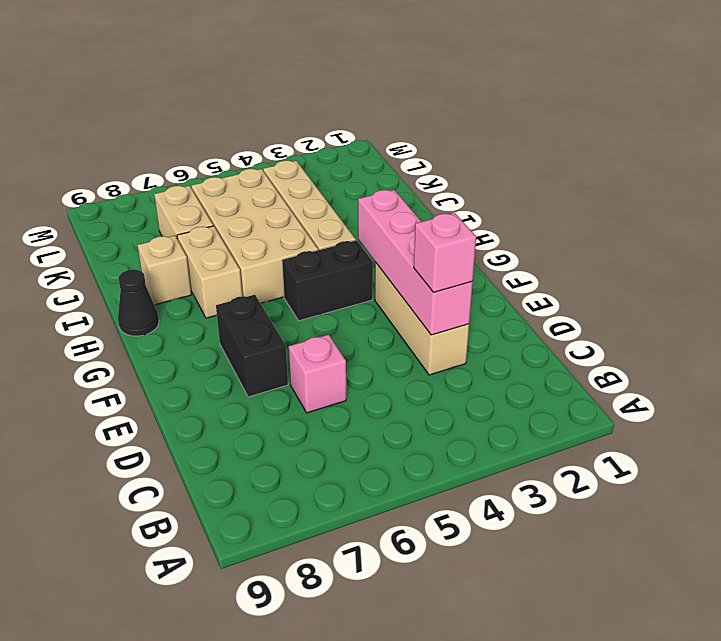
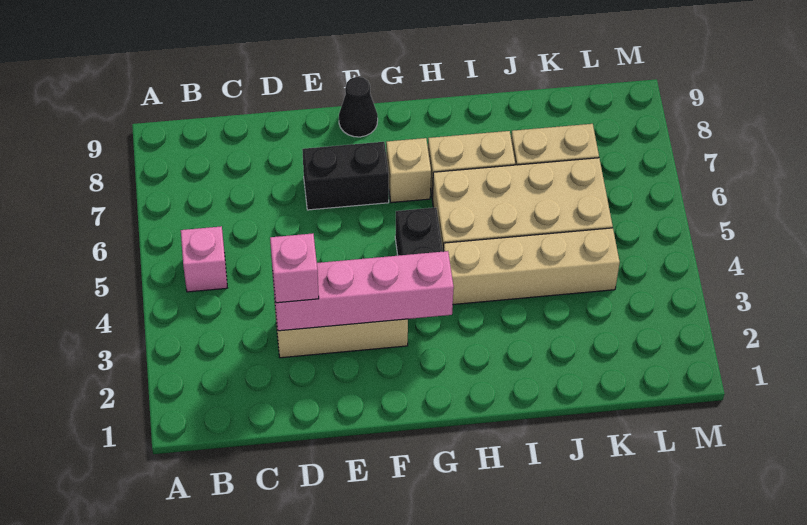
pink 1x1 brick [289,335,346,413] -> pink 1x1 brick moved to [181,226,227,292]
black 1x1 cone [118,269,159,336] -> black 1x1 cone moved to [339,77,378,137]
tan 1x1 brick [138,236,191,305] -> tan 1x1 brick moved to [386,138,431,203]

